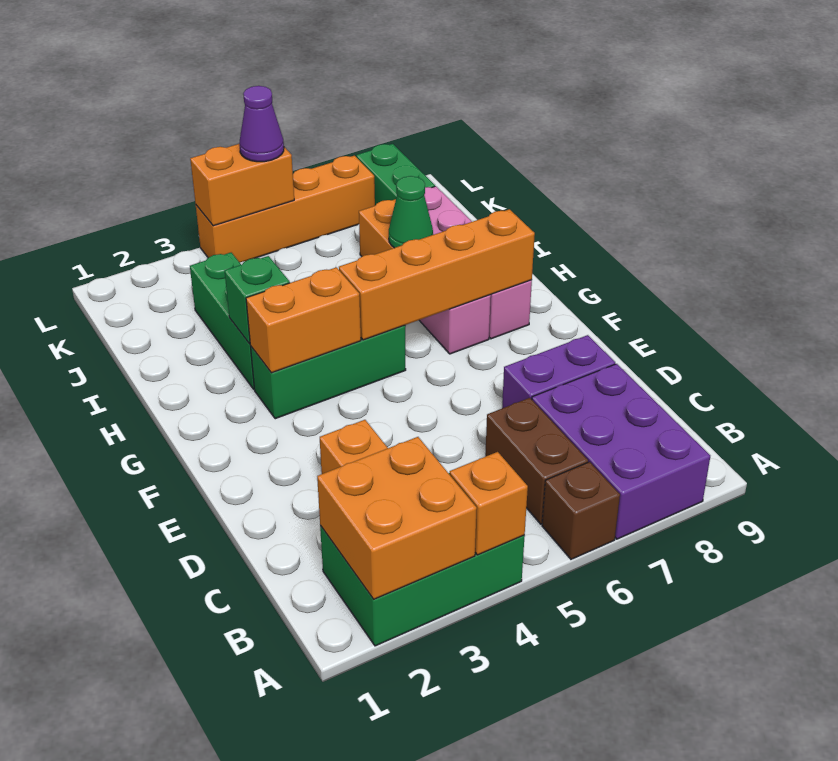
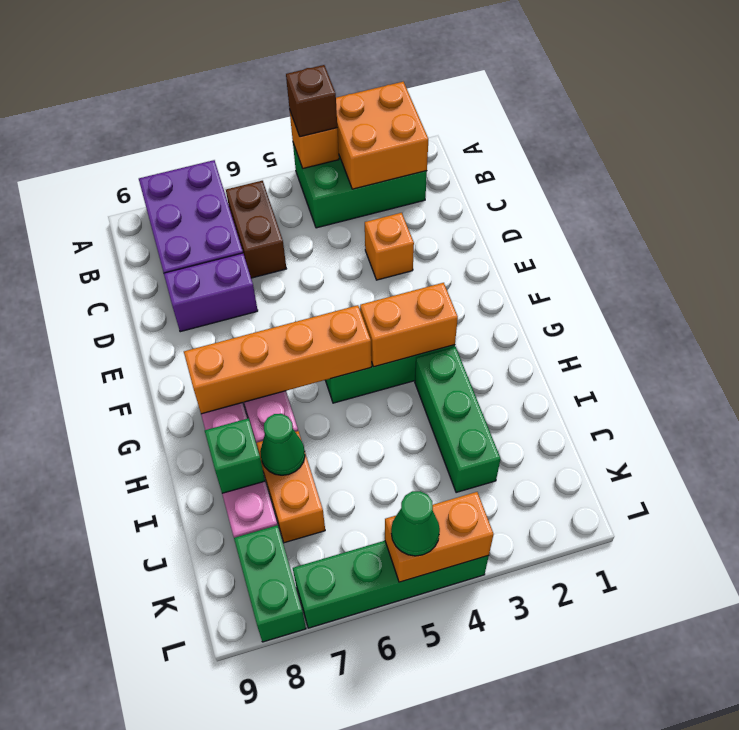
brown 1x1 brick [542,462,620,559] -> brown 1x1 brick moved to [286,65,337,137]
green 1x1 brick [225,256,290,344] -> green 1x1 brick moved to [205,418,265,493]
orange 1x4 brick [196,156,375,262] -> green 1x4 brick [293,541,489,628]
purple 1x1 cone [239,86,284,162] -> green 1x1 cone [391,491,440,556]

